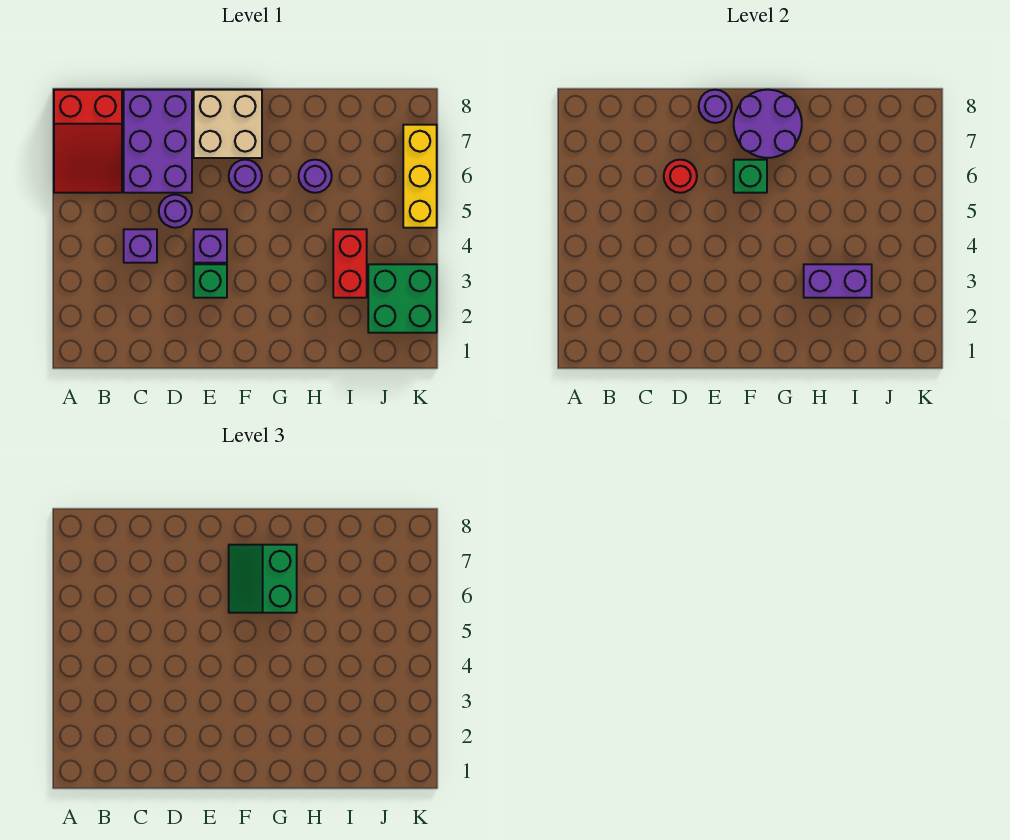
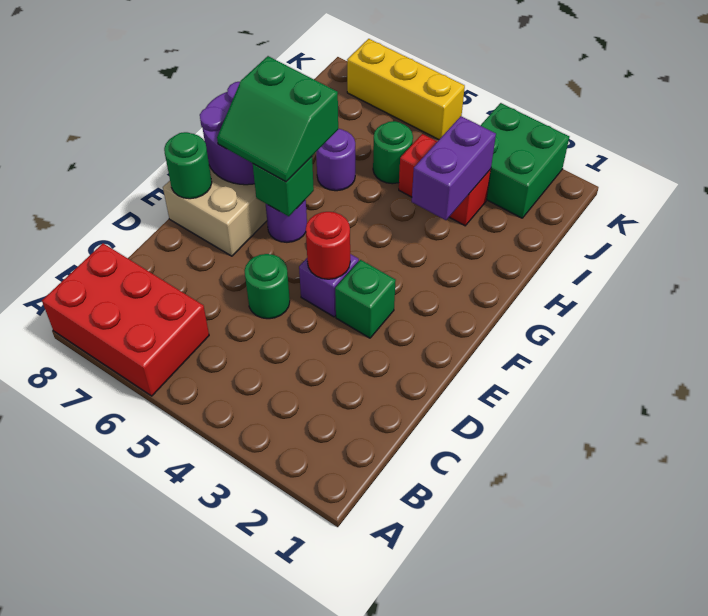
red 2x3 slope [54,90,122,193] -> red 2x3 brick [42,243,209,396]
purple 1x1 brick [124,229,157,263] -> none
purple 2x3 brick [124,90,192,193] -> none
purple 1x1 round brick [159,195,192,228] -> green 1x1 round brick [245,254,290,319]
red 1x1 round brick [664,160,697,193] -> red 1x1 round brick moved to [306,212,350,279]
purple 1x1 round brick [699,90,732,123] -> green 1x1 round brick [164,132,212,199]
none -> green 1x1 round brick [373,121,413,184]

